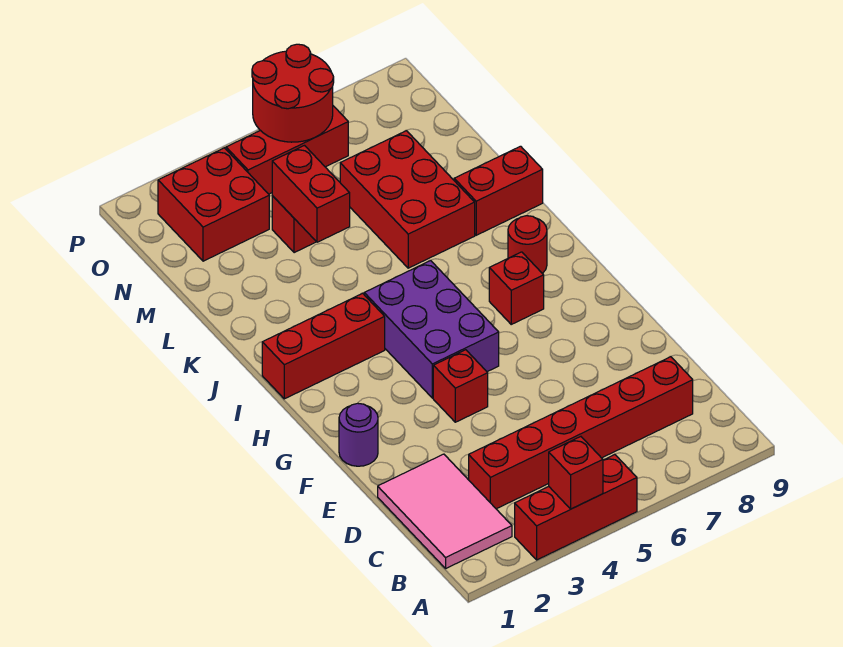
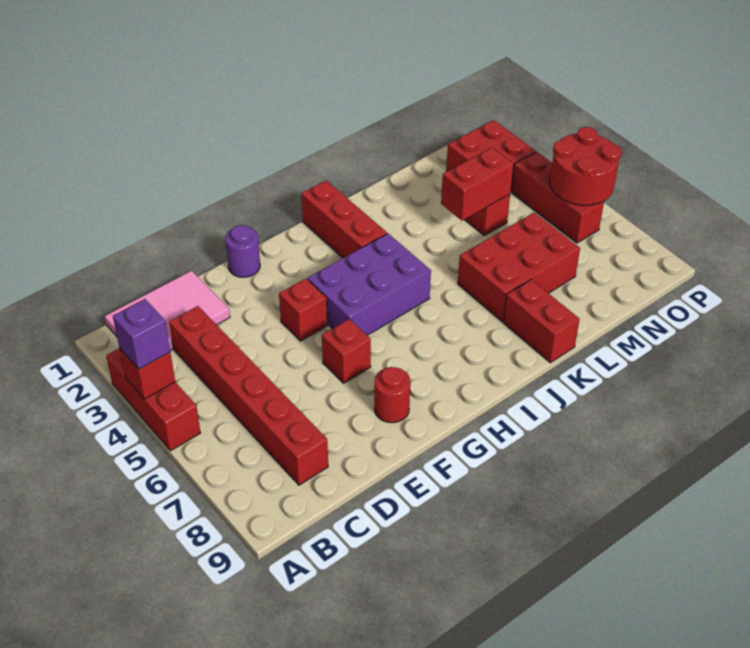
none -> purple 1x1 brick [113,299,170,369]
red 1x1 brick [489,252,544,324] -> red 1x1 brick moved to [322,319,371,383]
red 1x1 round brick [508,216,547,274] -> red 1x1 round brick moved to [374,367,410,423]

